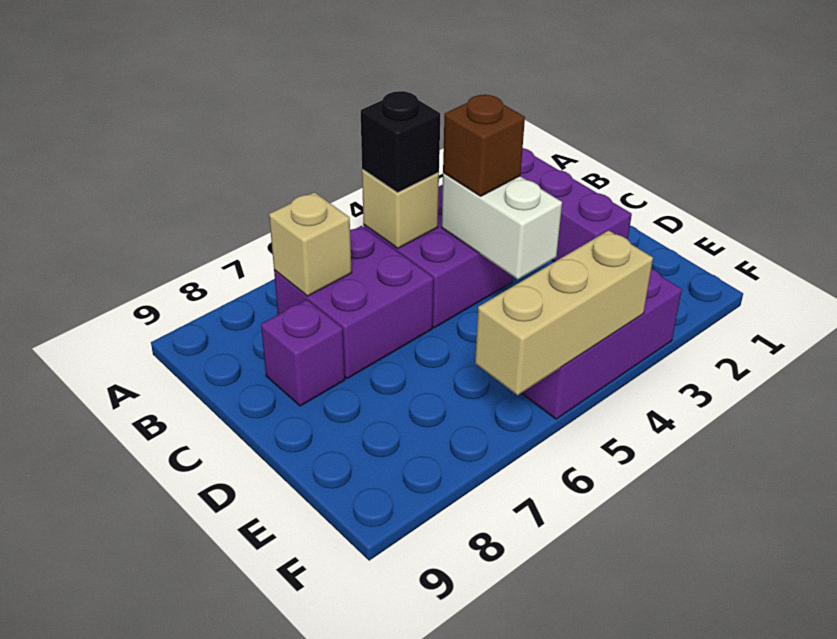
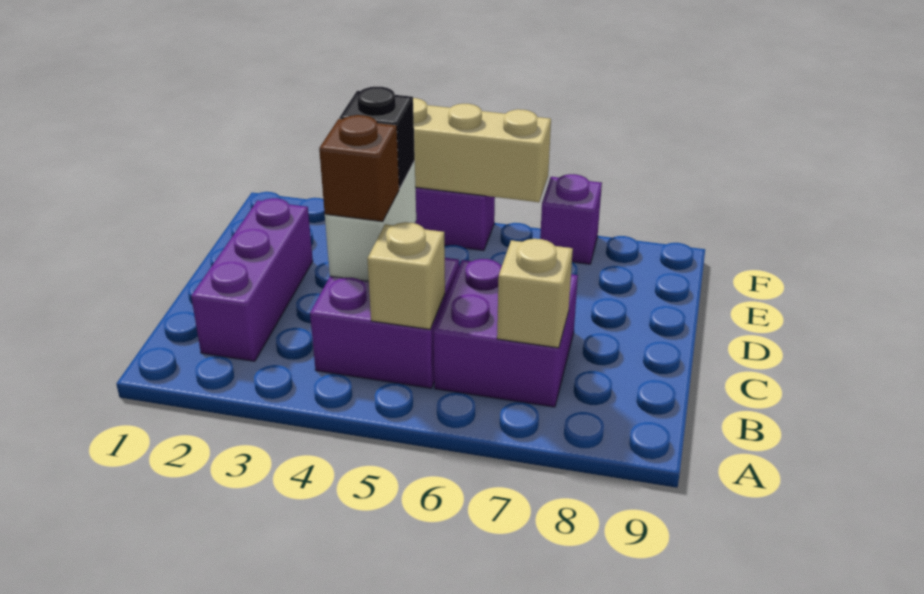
black 1x1 brick [361,91,440,193] -> black 1x1 brick moved to [339,87,415,189]
purple 1x1 brick [261,300,345,406] -> purple 1x1 brick moved to [540,174,602,264]

